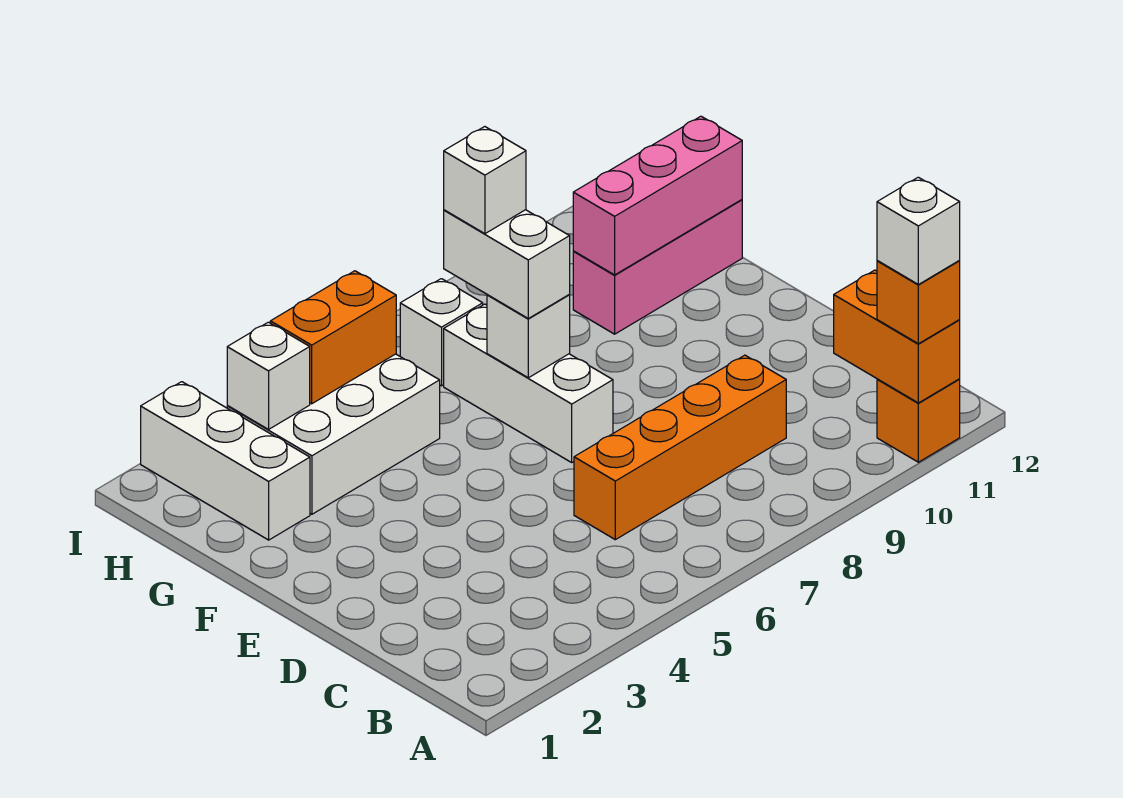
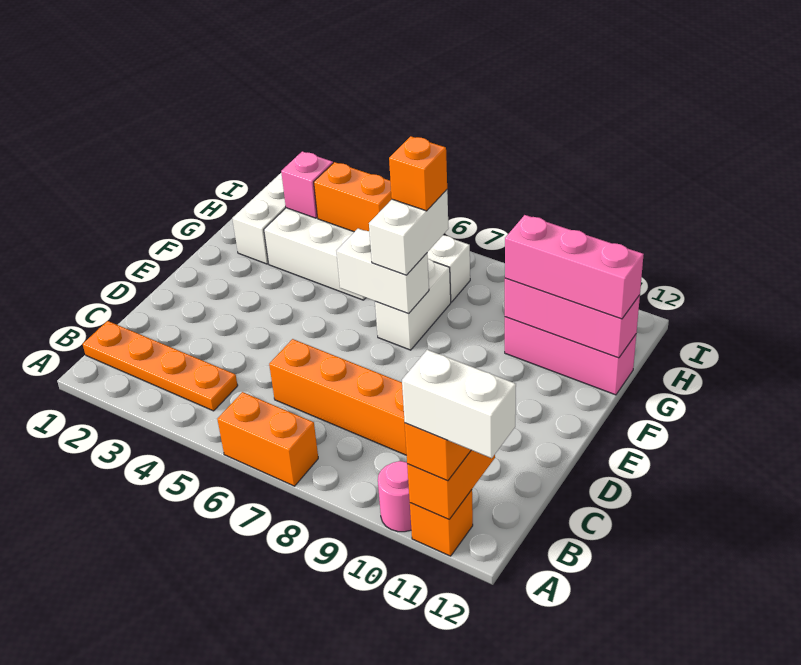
none -> orange 1x2 brick [217,392,318,486]
none -> pink 1x1 round brick [378,461,411,532]
white 1x1 brick [877,177,960,284] -> white 1x2 brick [402,350,516,458]
none -> orange 1x4 plate [83,321,238,411]
white 1x3 brick [444,304,613,462] -> white 1x2 brick [375,259,451,350]
white 1x1 brick [487,295,570,378] -> white 1x2 brick [337,228,429,314]
white 1x1 brick [444,127,526,234] -> orange 1x1 brick [389,136,447,211]
none -> pink 1x3 brick [505,215,644,319]
white 1x1 brick [227,322,310,429] -> pink 1x1 brick [281,151,333,218]

